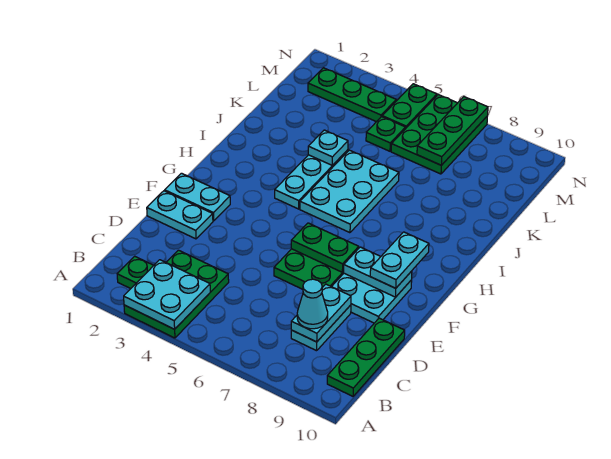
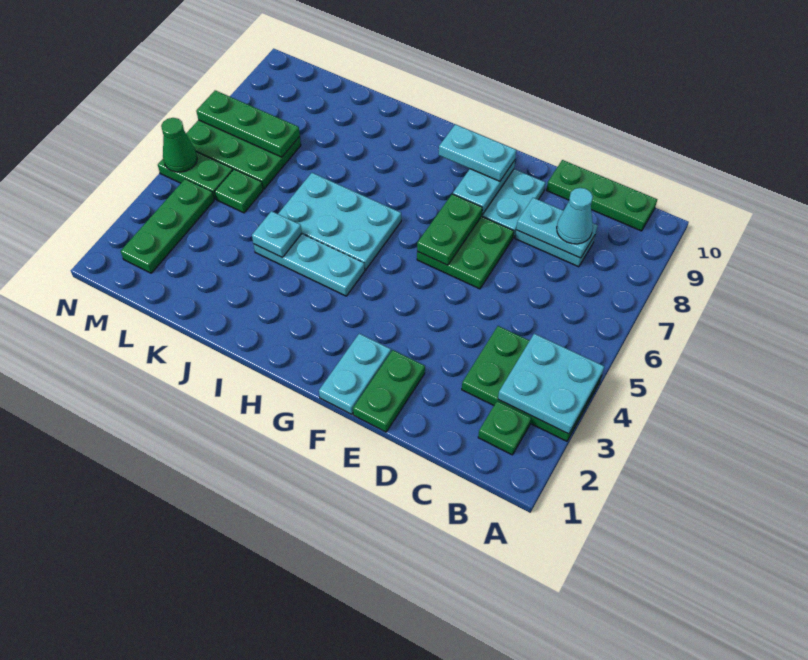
cyan 1x2 plate [147,191,213,239] -> green 1x2 plate [353,350,425,432]
none -> green 1x1 cone [161,118,197,172]

